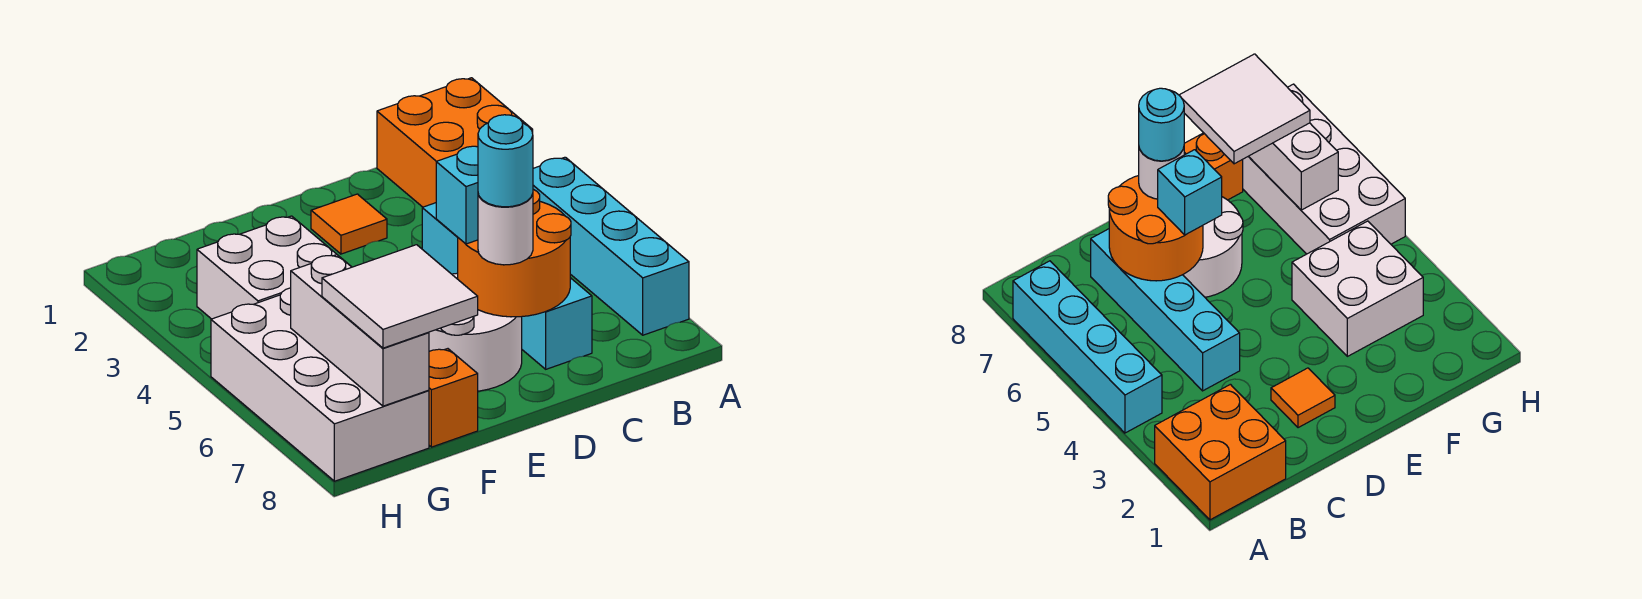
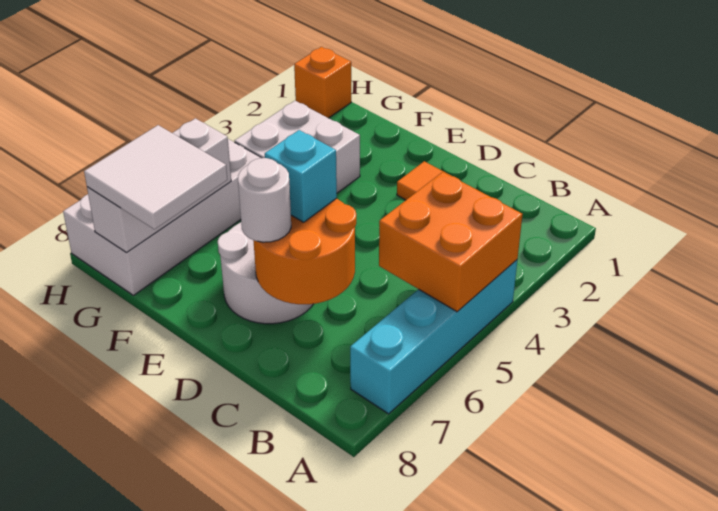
orange 2x2 brick [377,78,533,207] -> orange 2x2 brick moved to [379,172,523,312]
cyan 1x4 brick [422,203,592,369] -> none
cyan 1x1 round brick [478,115,533,207] -> none
orange 1x1 brick [429,349,478,447] -> orange 1x1 brick moved to [294,47,351,118]

